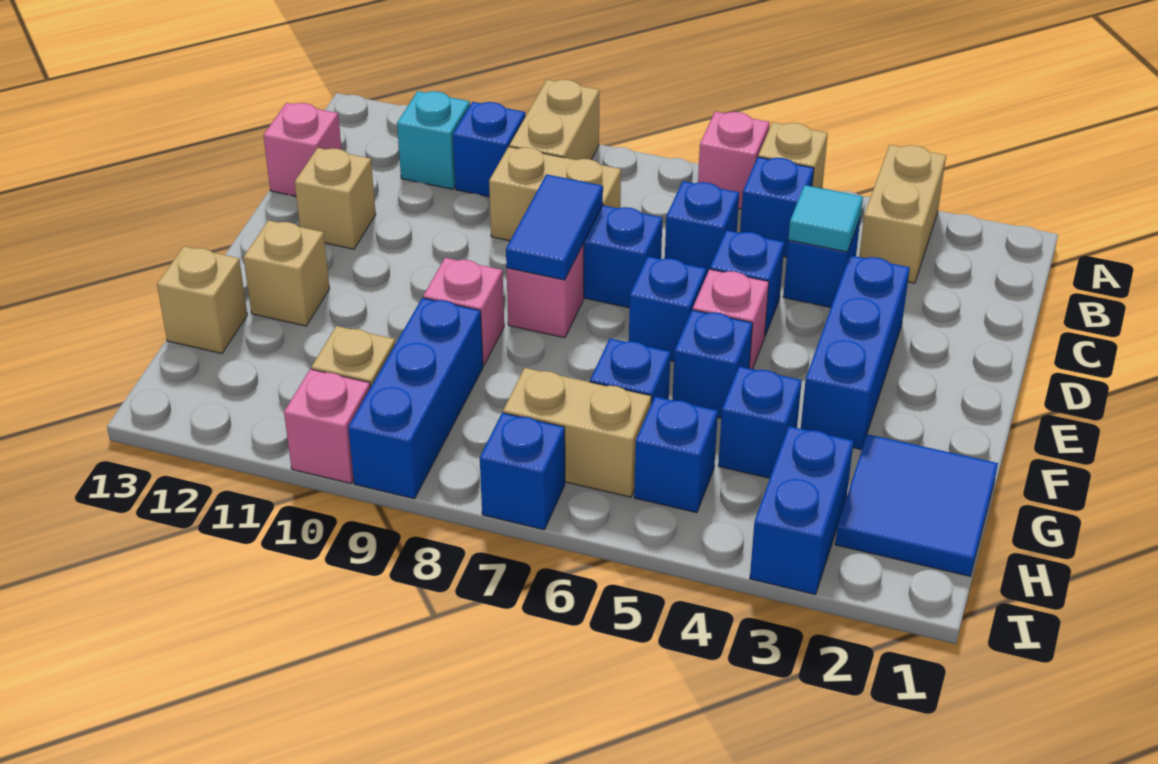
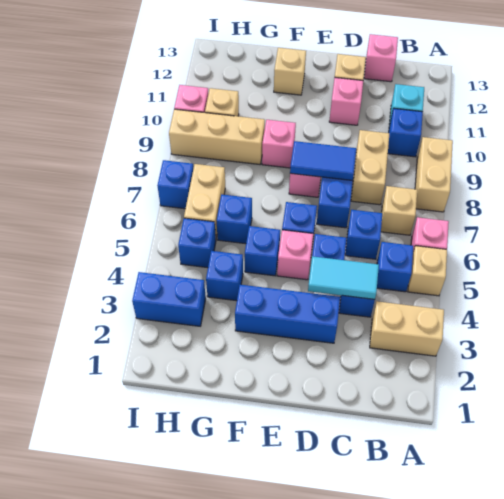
tan 1x2 brick [509,80,599,160] -> tan 1x2 brick turned to [415,137,453,212]
cyan 1x1 tile [788,185,863,252] -> cyan 1x2 tile [308,256,379,299]
none -> pink 1x1 brick [329,78,363,125]
blue 2x2 tile [835,434,998,576] -> none
blue 1x3 brick [348,298,483,499] -> tan 1x3 brick [169,109,265,164]
tan 1x1 brick [157,246,247,353] -> tan 1x1 brick moved to [381,186,417,235]

